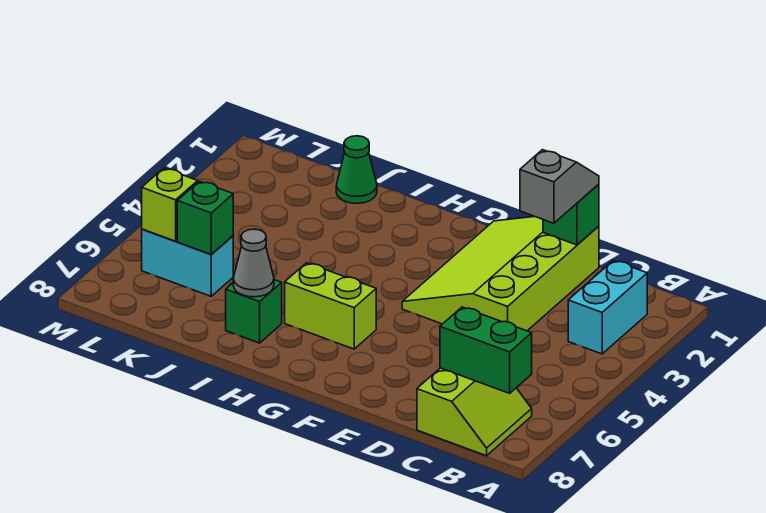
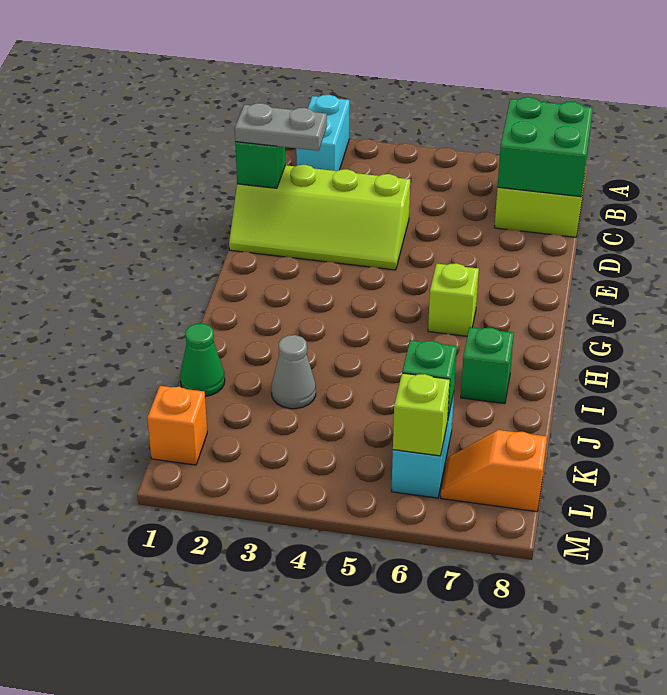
cyan 1x2 brick [568,260,647,354] -> cyan 1x2 brick turned to [296,95,350,171]
green 1x2 brick [440,307,532,393] -> green 2x2 brick [498,97,593,197]
lime 3x4 slope [402,217,599,331] -> lime 2x4 slope [229,165,410,270]
grey 1x2 slope [520,150,599,223] -> grey 1x2 plate [235,103,327,151]
lime 1x2 brick [285,263,376,349] -> lime 1x1 brick [428,263,479,336]
grey 1x1 cone [233,229,274,297] -> grey 1x1 cone moved to [271,335,316,409]
none -> orange 1x1 brick [147,386,207,465]
none -> orange 1x2 slope [441,430,547,512]

